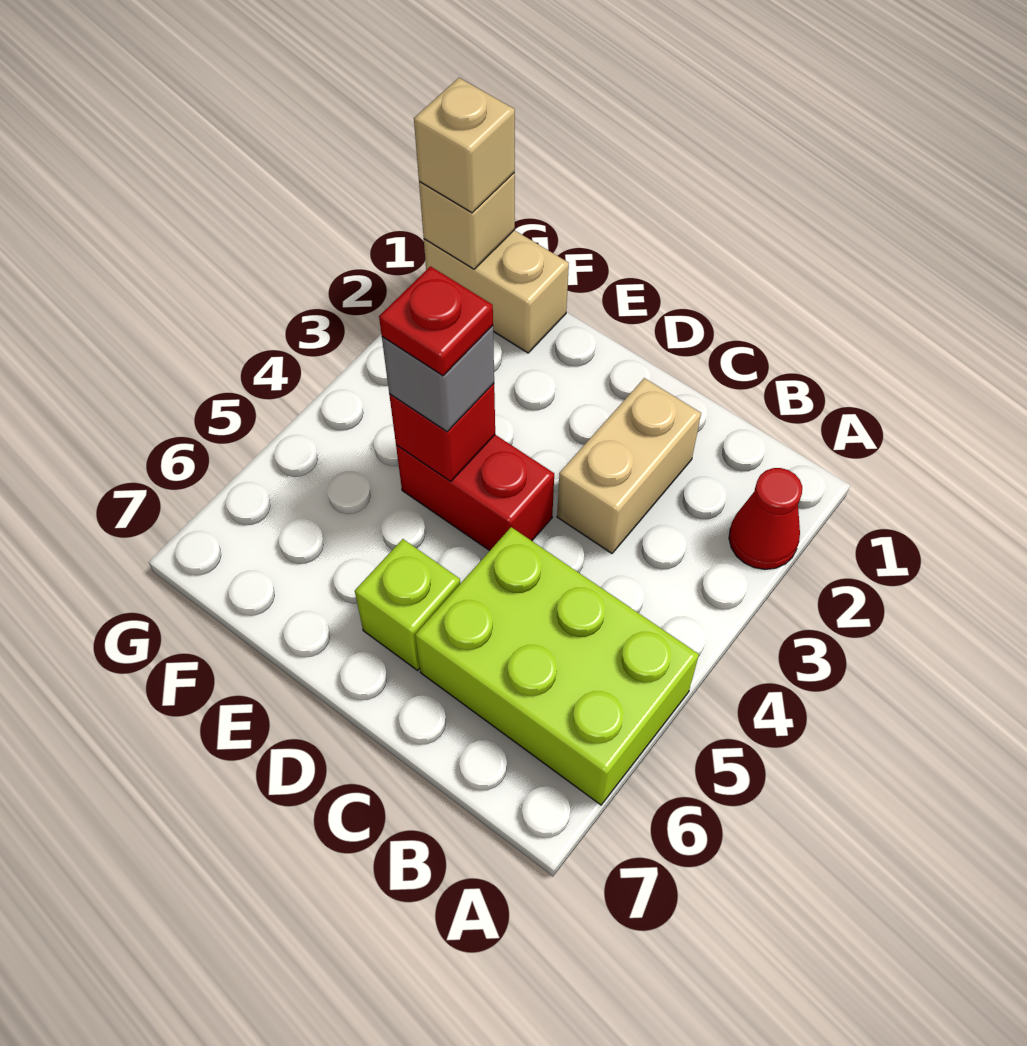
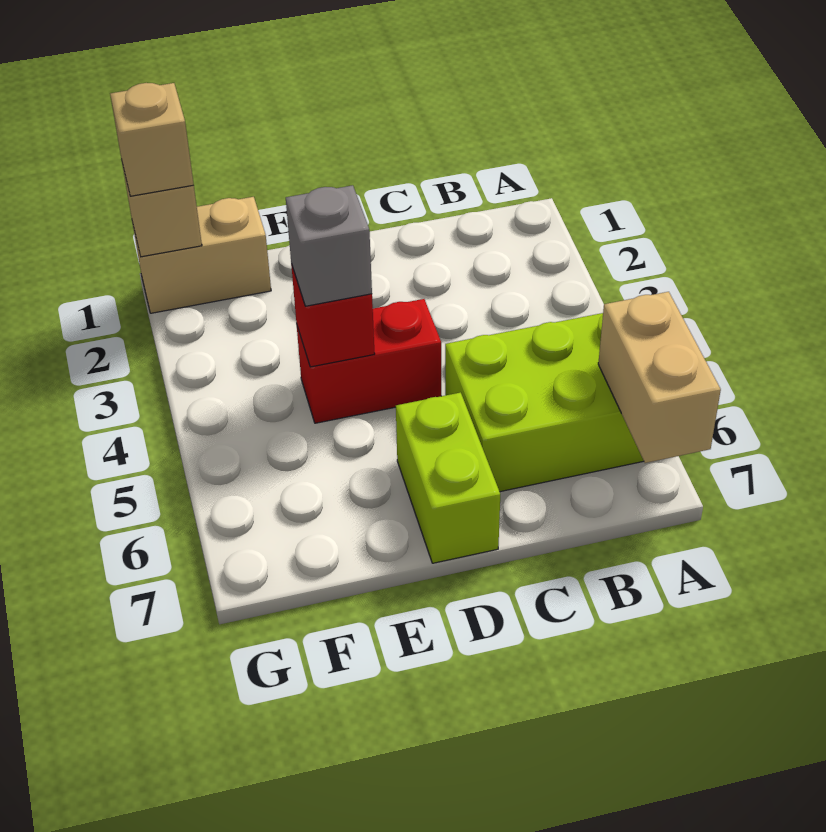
red 1x1 cone [729,468,802,569] -> none
tan 1x2 brick [557,378,701,553] -> tan 1x2 brick moved to [598,292,721,463]
lime 1x1 brick [355,539,460,670] -> lime 1x2 brick [396,392,500,563]
red 1x1 plate [379,266,493,376] -> none

